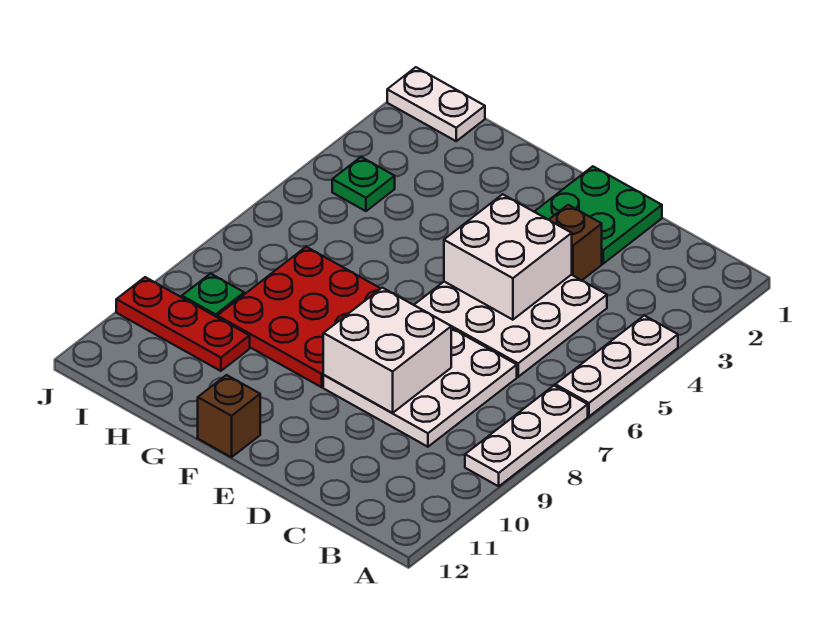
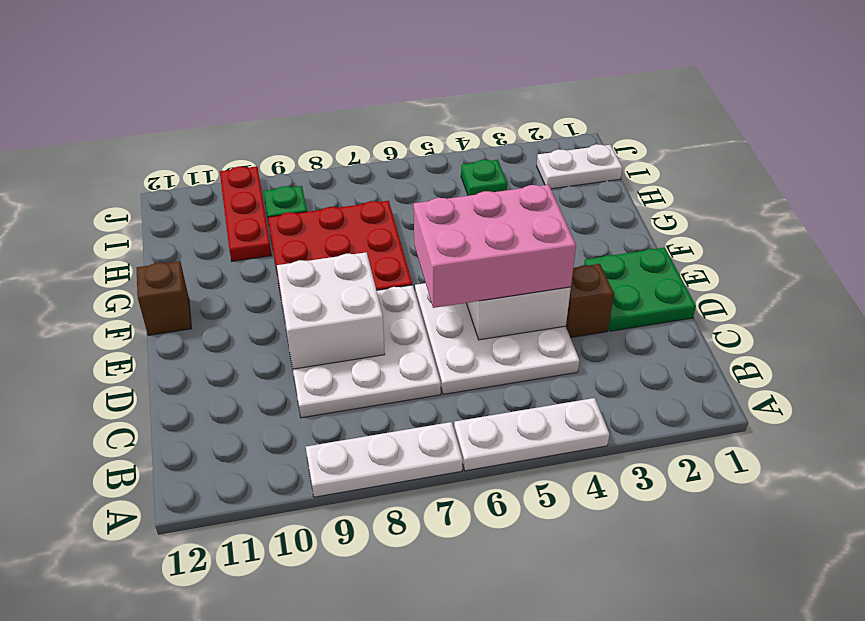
none -> pink 2x3 brick [414,185,576,308]
white 1x2 plate [387,67,485,141] -> white 1x2 plate turned to [537,144,622,189]

